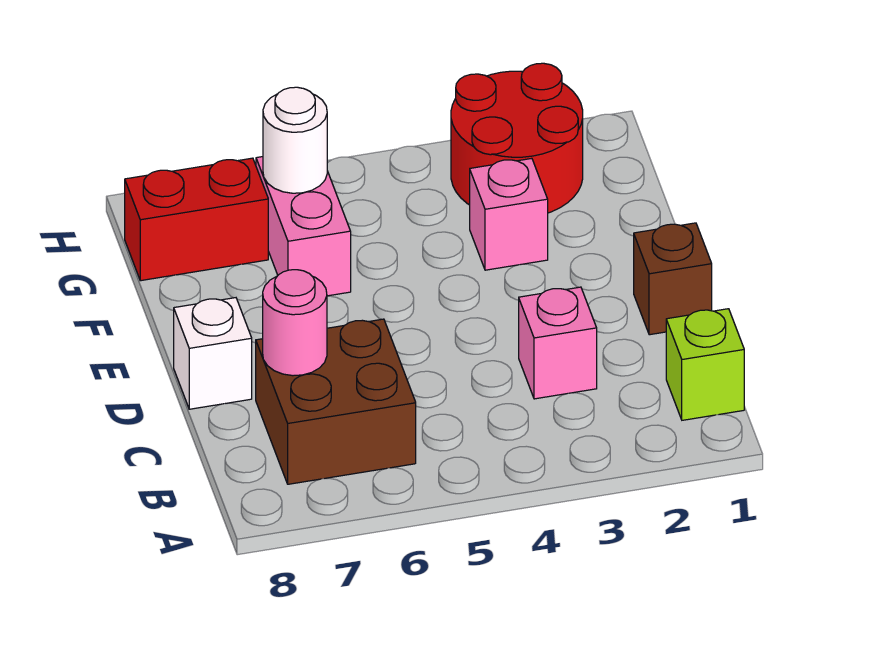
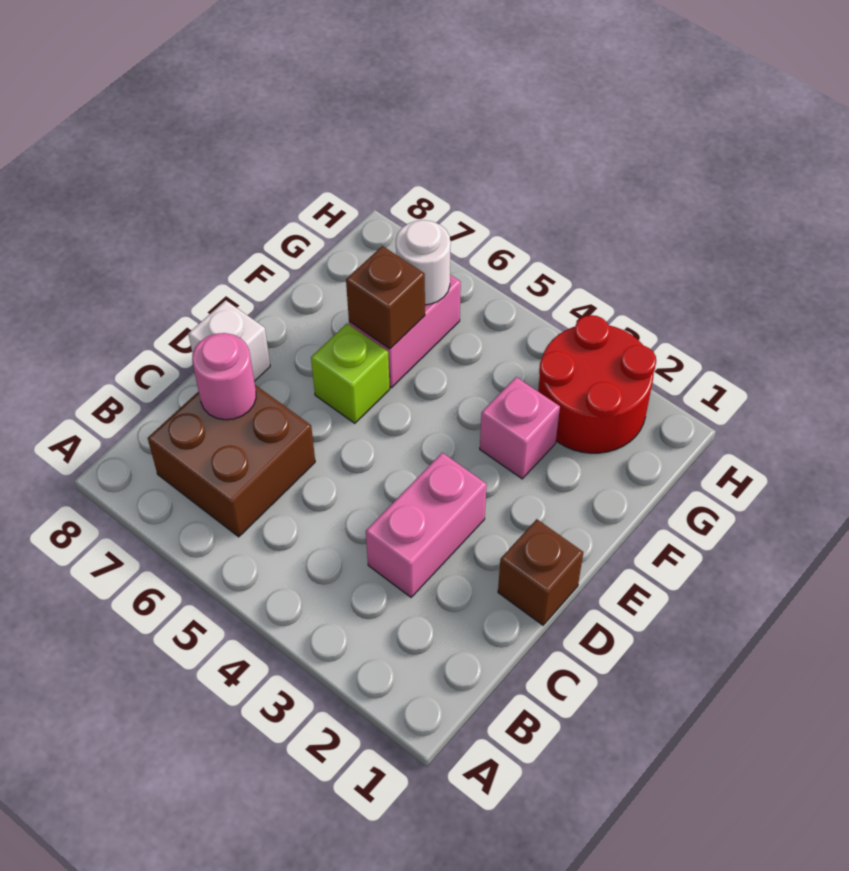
lime 1x1 brick [666,309,744,420] -> lime 1x1 brick moved to [311,323,390,423]
pink 1x1 brick [519,287,597,399] -> pink 1x2 brick [366,453,487,597]
none -> brown 1x1 brick [346,246,425,349]
red 1x2 brick [125,158,268,281] -> none

